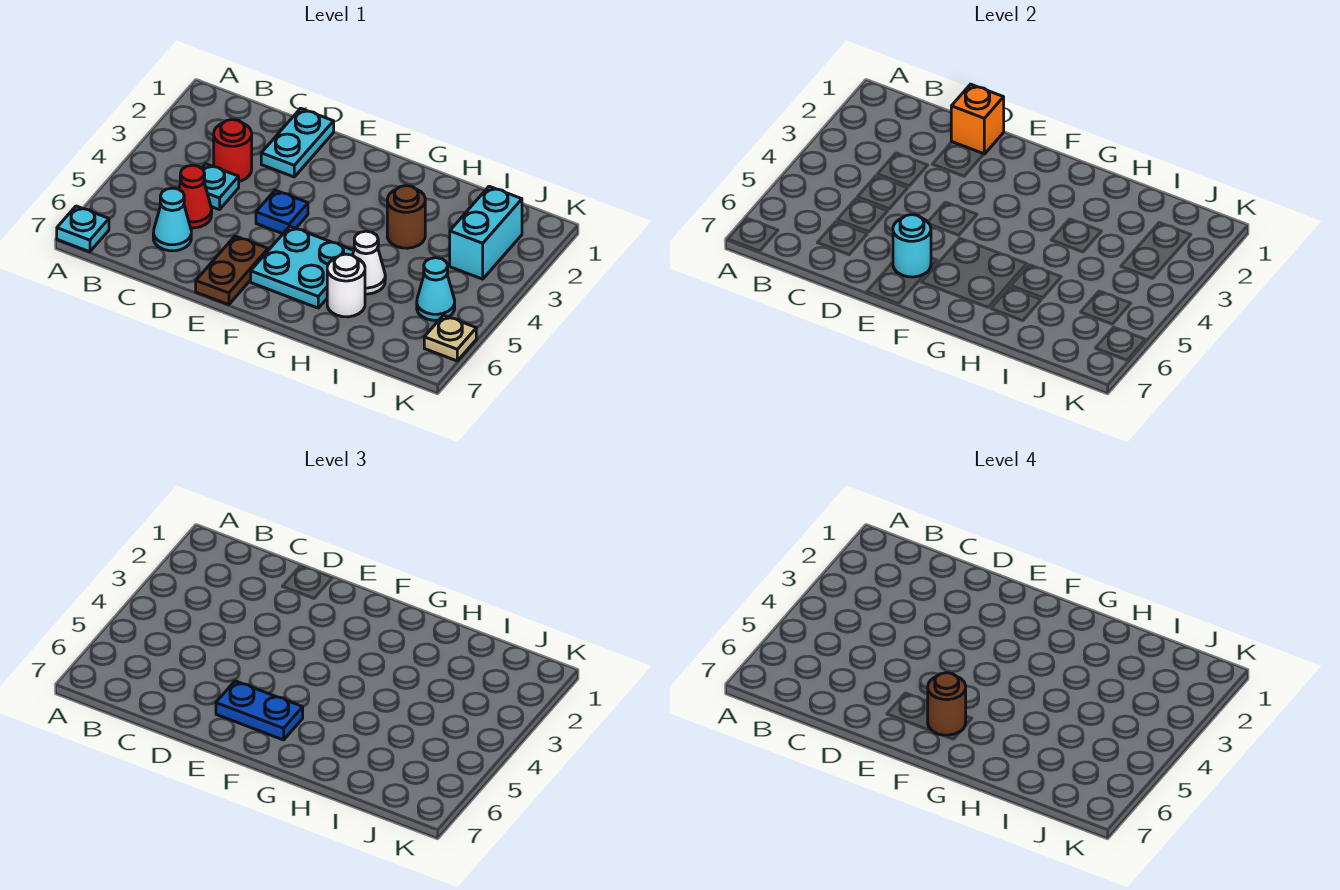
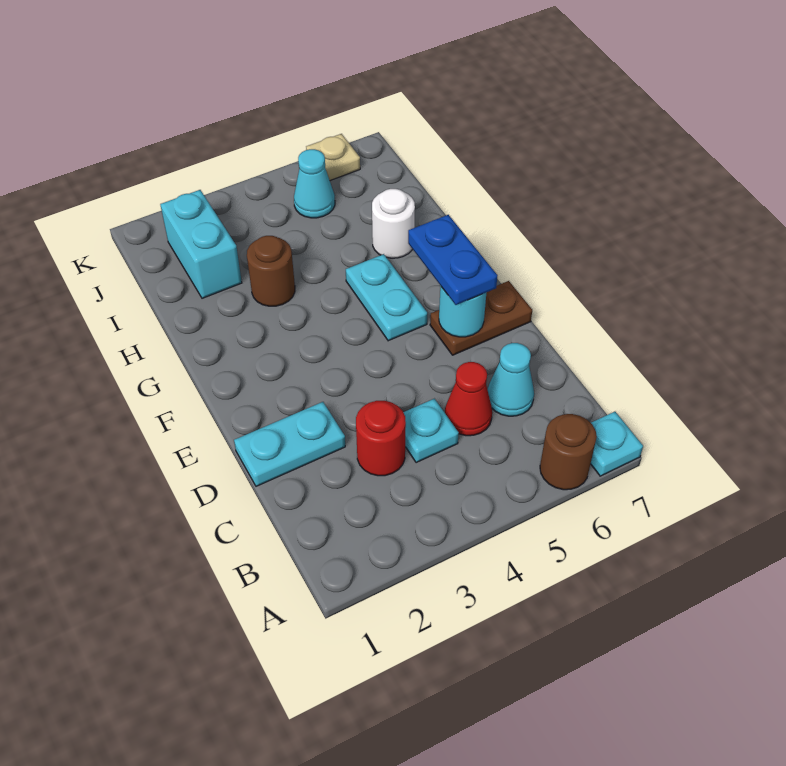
orange 1x1 brick [951,84,1004,154] -> none
blue 1x1 plate [256,190,308,234] -> none
cyan 2x2 plate [251,226,354,308] -> cyan 1x2 plate [346,254,427,341]
brown 1x1 round brick [928,673,966,735] -> brown 1x1 round brick moved to [540,414,597,490]
white 1x1 cone [353,231,385,294] -> none
cyan 1x2 brick [450,186,522,279] -> cyan 1x2 brick turned to [160,190,242,298]

